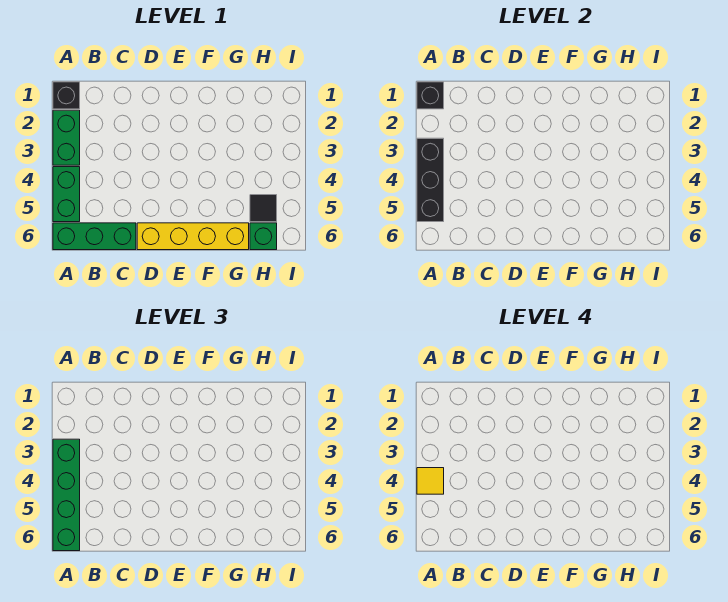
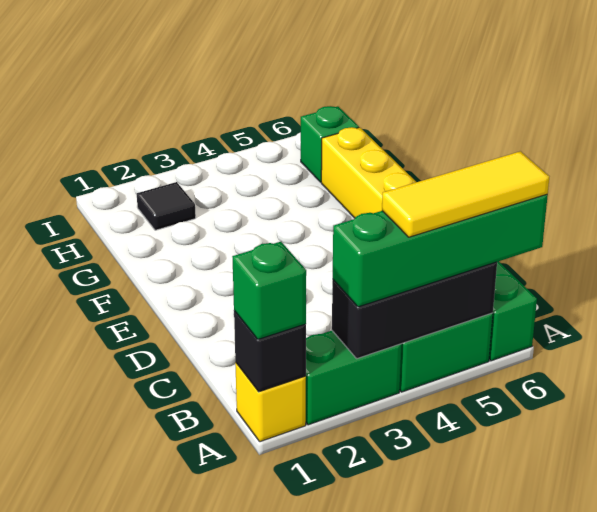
black 1x1 brick [53,82,80,109] -> yellow 1x1 brick [235,362,306,442]
none -> green 1x1 brick [232,241,306,339]
yellow 1x1 tile [417,468,444,494] -> yellow 1x3 tile [382,151,549,237]
black 1x1 tile [250,195,277,222] -> black 1x1 tile moved to [137,182,196,230]

